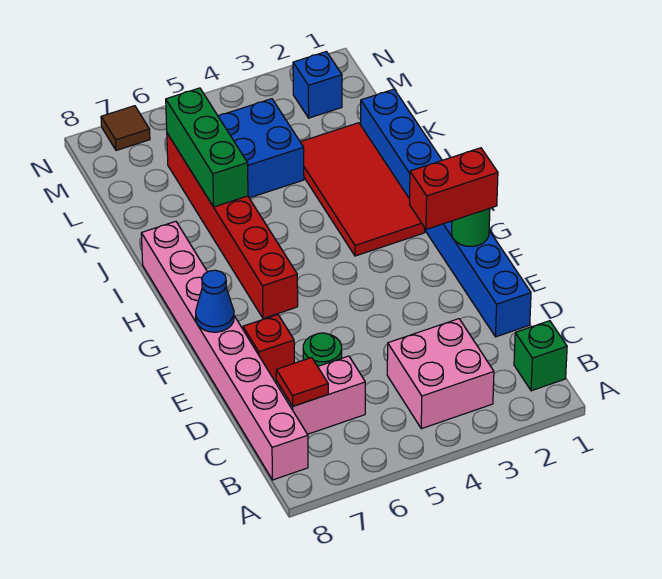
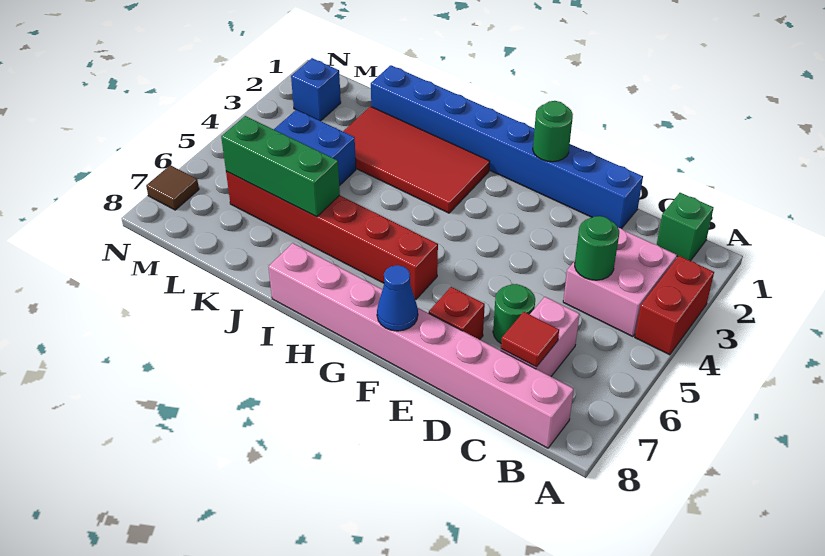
none -> green 1x1 round brick [575,216,619,280]
red 1x2 brick [409,148,498,229] -> red 1x2 brick moved to [635,256,714,355]

